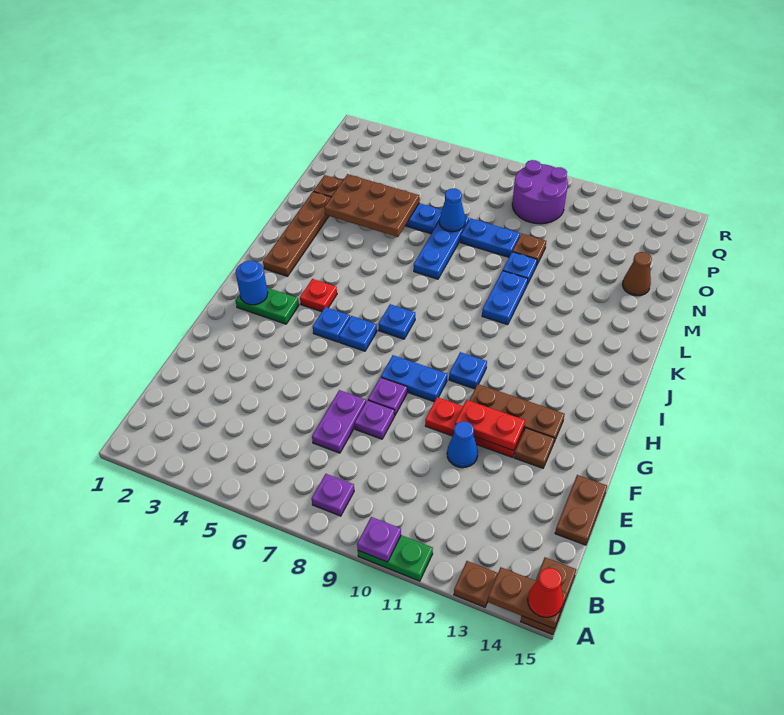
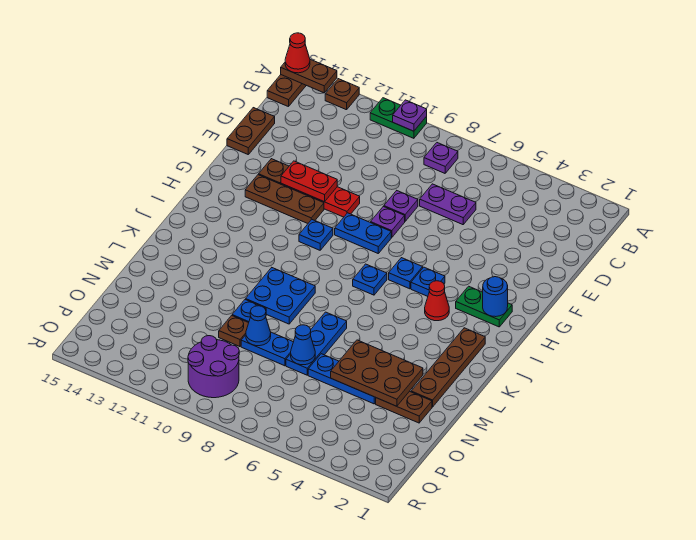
purple 1x2 plate [312,390,366,453] -> purple 1x2 plate turned to [420,184,476,225]
blue 1x1 cone [447,421,478,468] -> blue 1x1 cone moved to [246,306,271,346]
red 1x1 plate [300,279,337,312] -> red 1x1 cone [425,281,449,321]
blue 1x2 plate [482,271,528,325] -> blue 2x2 plate [246,268,315,324]
brown 1x1 cone [622,252,652,296] -> none

